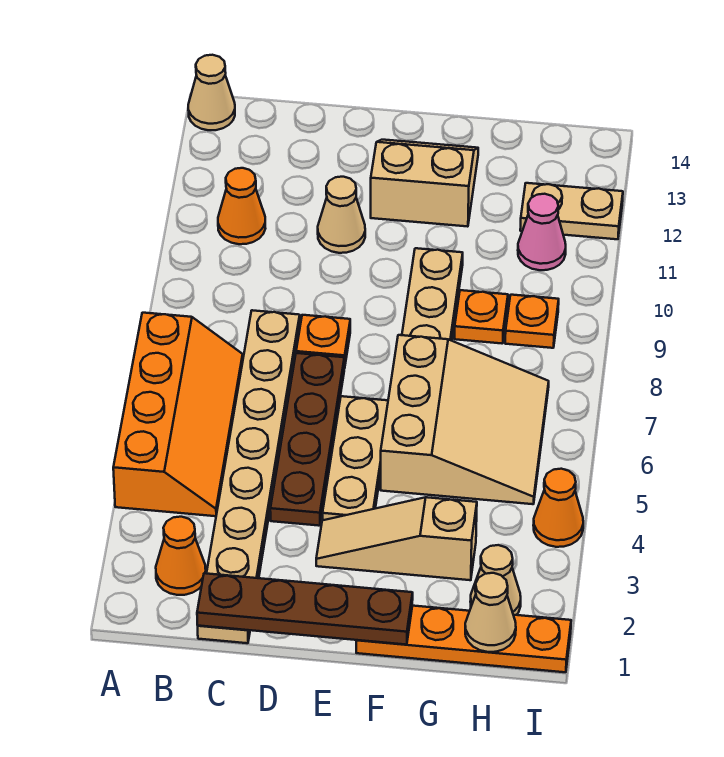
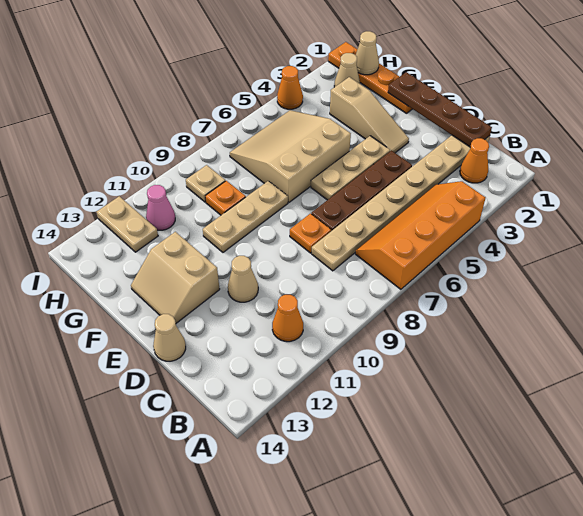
tan 1x1 cone [188,55,235,130] -> tan 1x1 cone moved to [153,314,186,361]
orange 1x1 plate [505,295,559,348] -> tan 1x1 plate [186,165,225,202]

